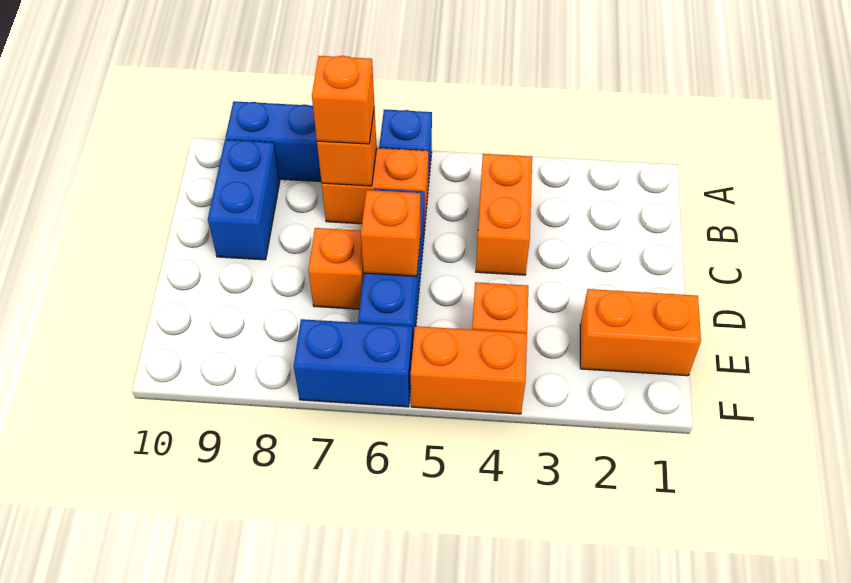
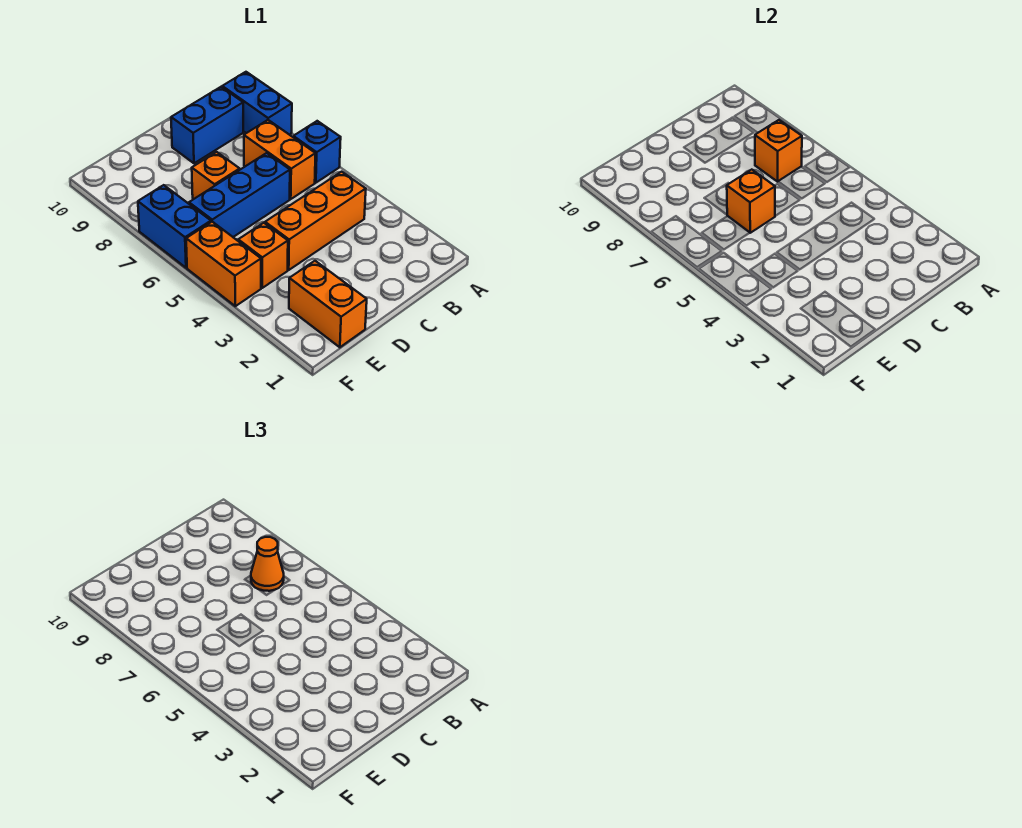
orange 1x2 brick [476,154,532,275] -> orange 1x3 brick [265,172,366,270]
orange 1x1 brick [312,56,374,144] -> orange 1x1 cone [251,537,284,591]

